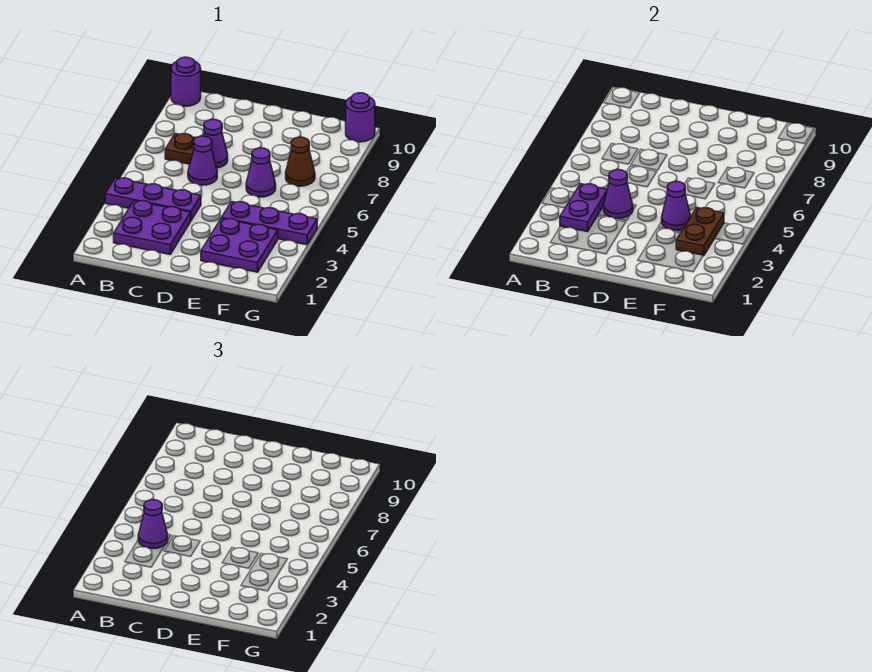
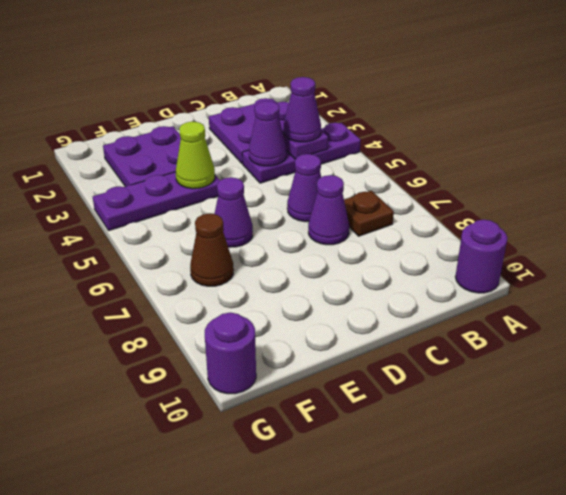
purple 1x1 cone [662,182,691,230] -> lime 1x1 cone [176,122,215,189]
brown 1x2 plate [676,208,724,256] -> none

